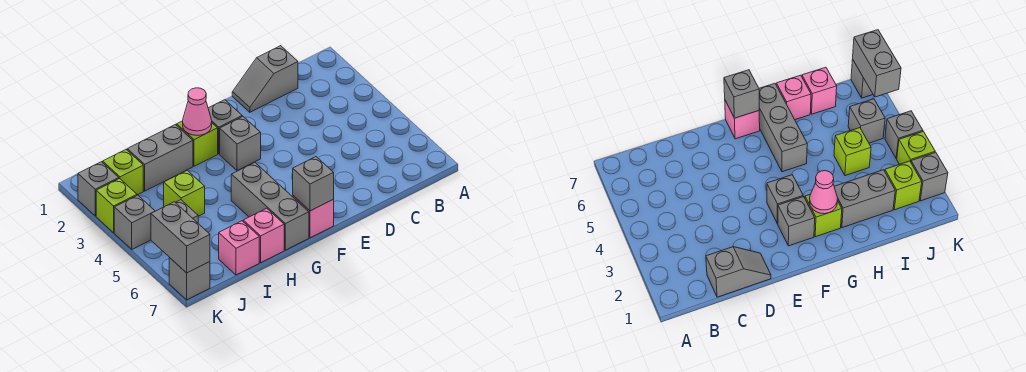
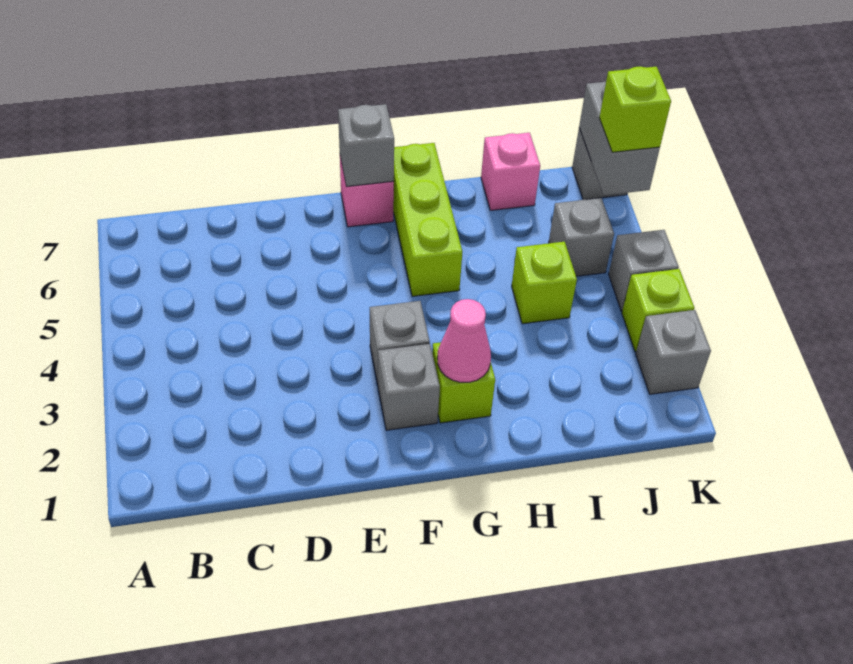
grey 1x2 slope [232,46,298,112] -> none
grey 1x3 brick [231,163,309,250] -> lime 1x3 brick [393,143,462,296]
grey 1x2 brick [127,124,193,191] -> none
pink 1x1 brick [243,208,284,262] -> none
lime 1x1 brick [103,150,143,195] -> lime 1x1 brick moved to [599,67,671,152]

